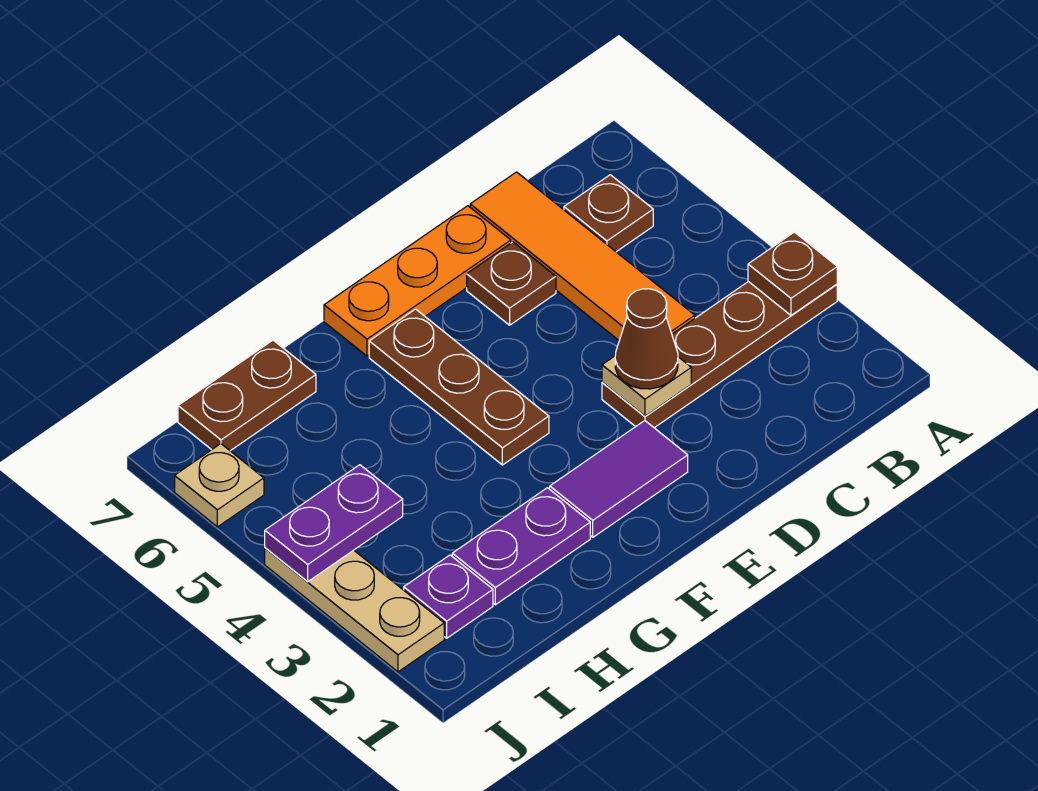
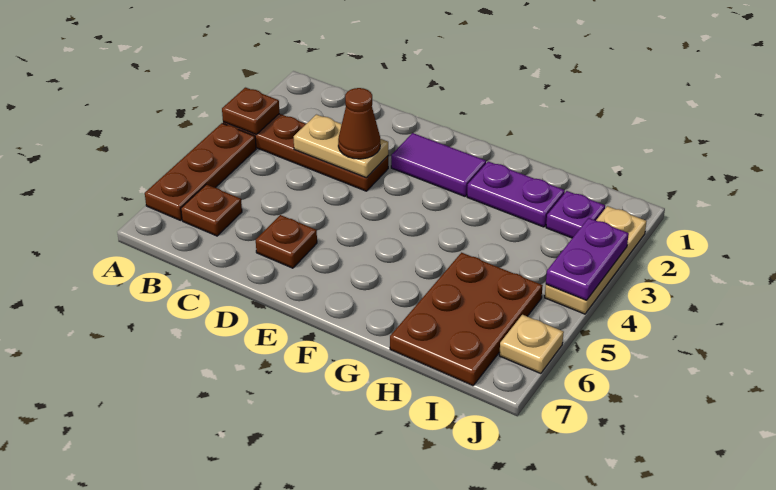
orange 1x4 tile [470,172,695,340] -> none
tan 1x1 plate [602,356,691,416] -> tan 1x2 plate [294,115,388,178]
orange 1x3 plate [324,206,511,356] -> none
brown 1x3 plate [369,309,549,465] -> brown 1x3 plate moved to [145,123,256,220]
brown 1x2 plate [178,340,316,451] -> brown 2x3 plate [390,253,543,386]
purple 1x2 plate [265,465,403,582] -> purple 1x2 plate turned to [546,218,629,300]

